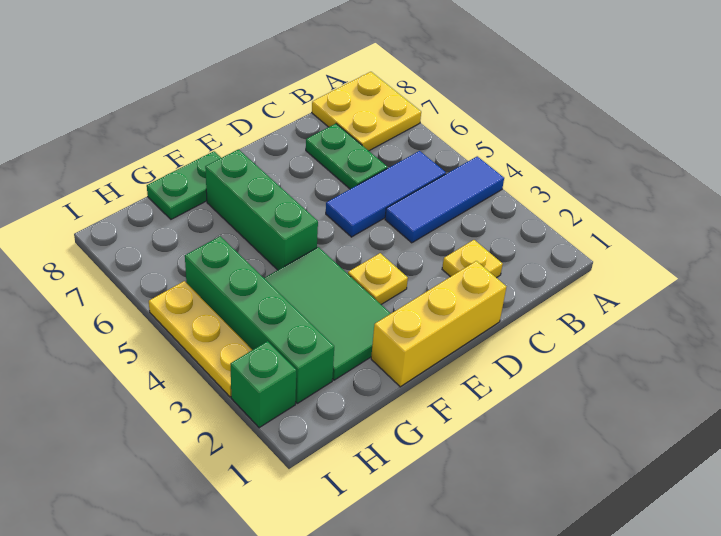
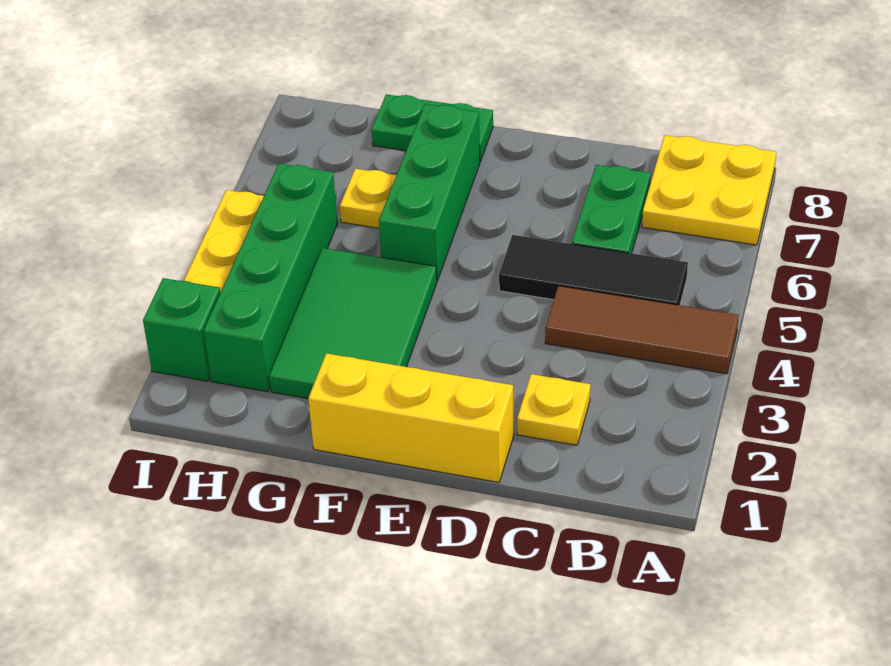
blue 1x3 tile [385,156,504,243] -> brown 1x3 tile [545,286,739,374]
blue 1x3 tile [326,151,446,237] -> black 1x3 tile [499,235,688,305]
yellow 1x1 plate [348,253,408,304] -> yellow 1x1 plate moved to [340,169,396,228]

